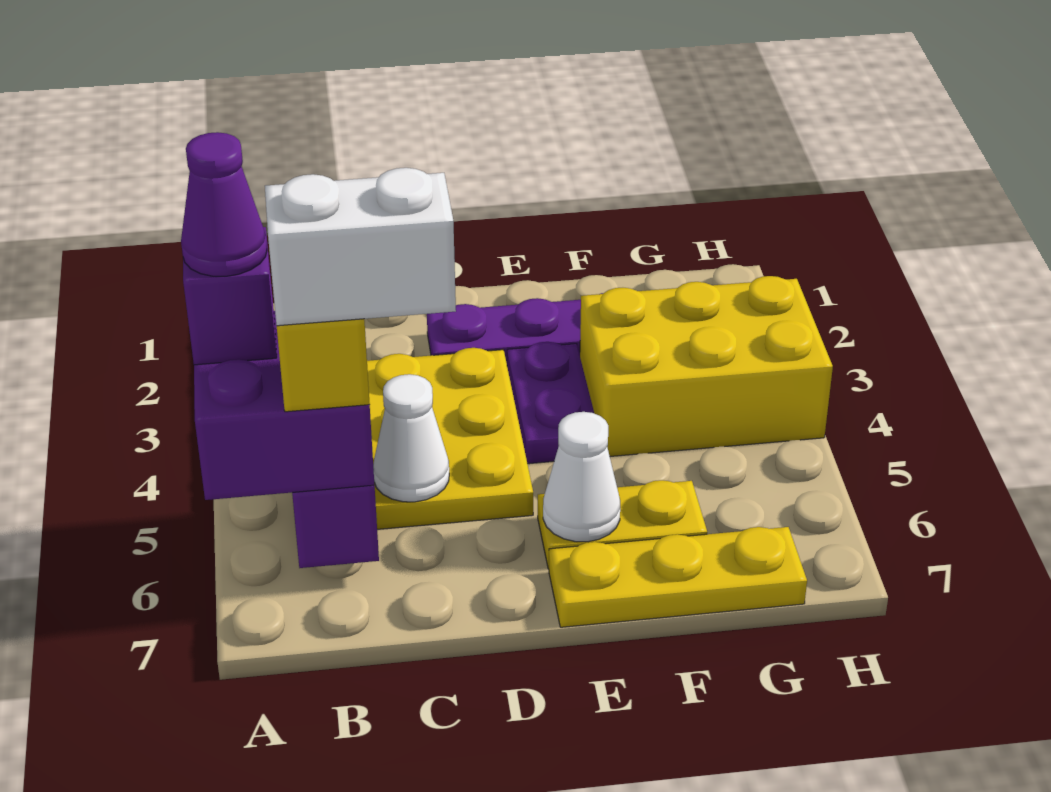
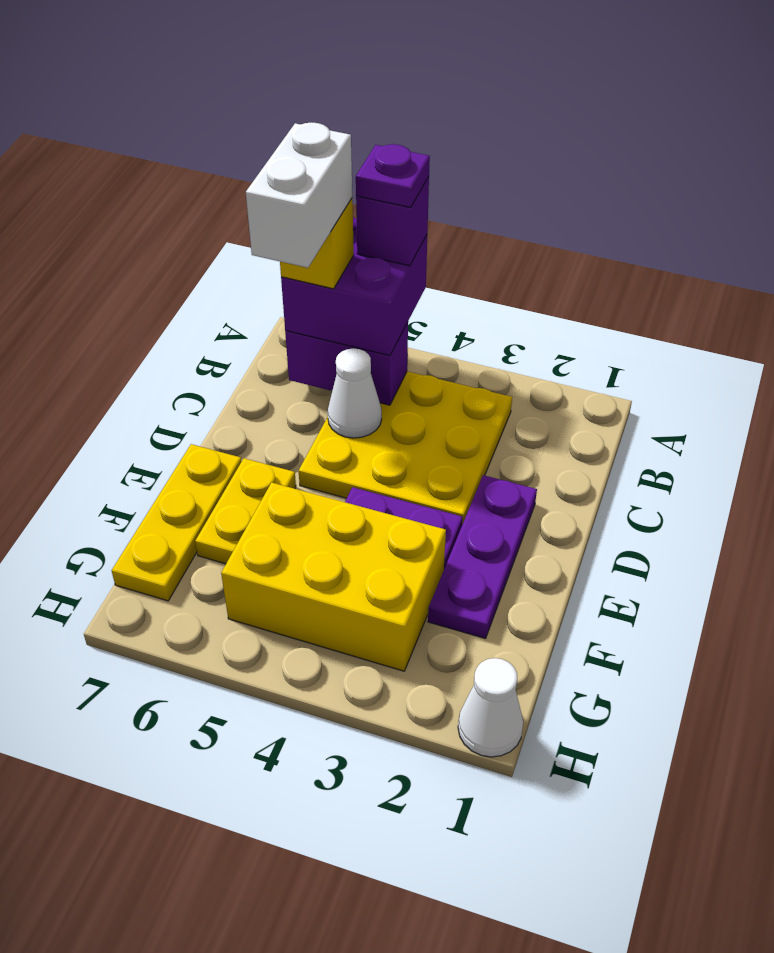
purple 1x1 cone [181,132,267,276] -> purple 1x1 plate [356,144,430,208]
white 1x1 cone [543,412,620,542] -> white 1x1 cone moved to [458,658,523,757]
yellow 2x3 brick [580,276,833,456] -> yellow 2x3 brick turned to [221,483,446,671]

